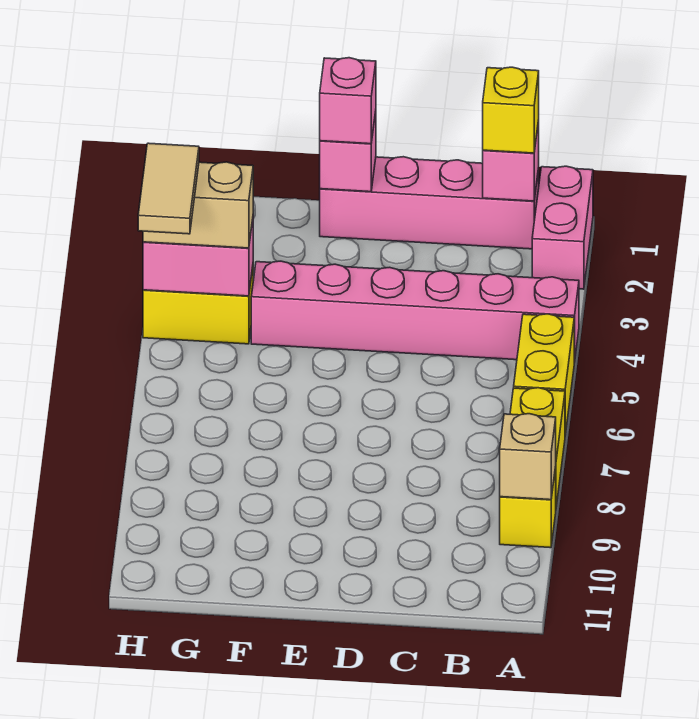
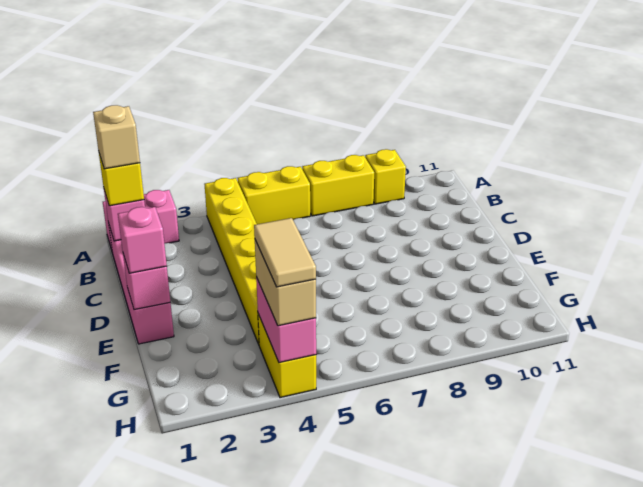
pink 1x6 brick [251,261,579,363] -> yellow 1x6 brick [205,178,259,344]
tan 1x1 brick [500,414,556,500] -> tan 1x1 brick moved to [93,105,140,169]
tan 1x2 tile [138,143,199,234] -> tan 1x2 tile turned to [254,218,316,287]

